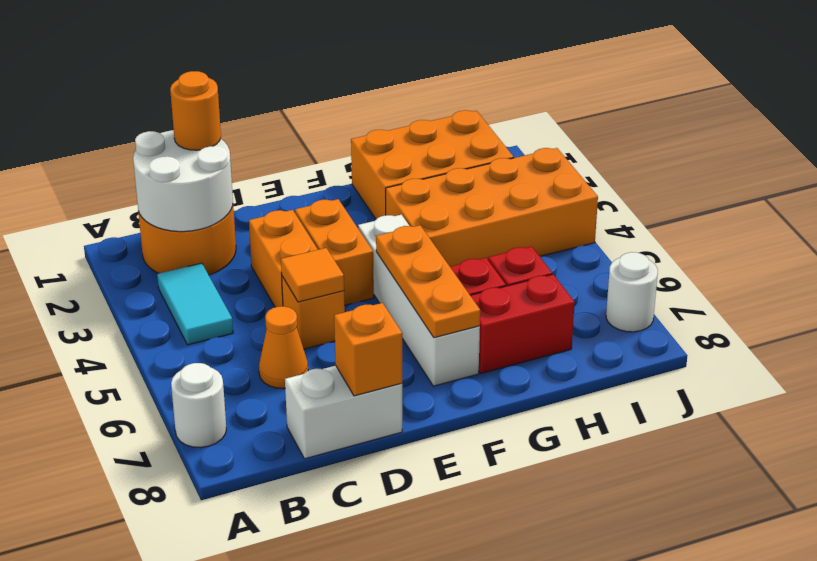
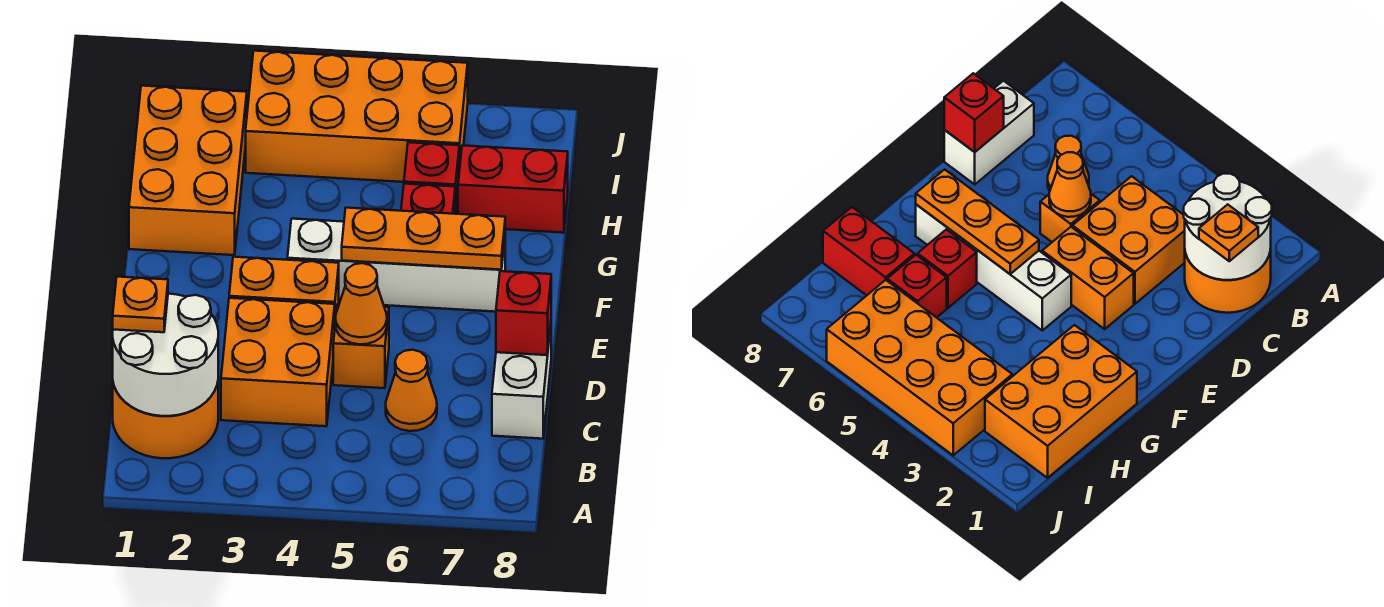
white 1x1 round brick [171,363,226,447] -> none
cyan 1x2 tile [157,263,233,345] -> none
orange 1x1 round brick [170,71,221,150] -> orange 1x1 plate [113,277,168,332]
orange 1x2 brick [249,210,318,307] -> orange 2x2 brick [221,298,335,426]
orange 1x1 tile [281,248,344,302] -> orange 1x1 cone [335,263,387,344]
orange 1x1 brick [334,303,402,396] -> red 1x1 brick [496,271,551,355]
orange 2x4 brick [386,148,598,266] -> orange 2x4 brick turned to [246,51,468,182]
red 1x2 brick [470,274,575,373] -> red 1x2 brick turned to [458,145,568,233]
white 1x1 round brick [606,252,658,332] -> none

